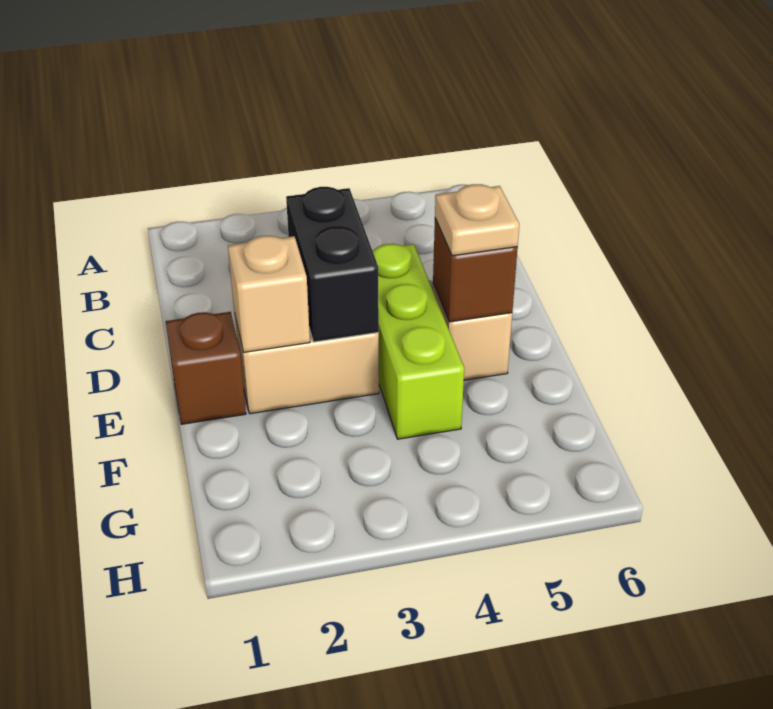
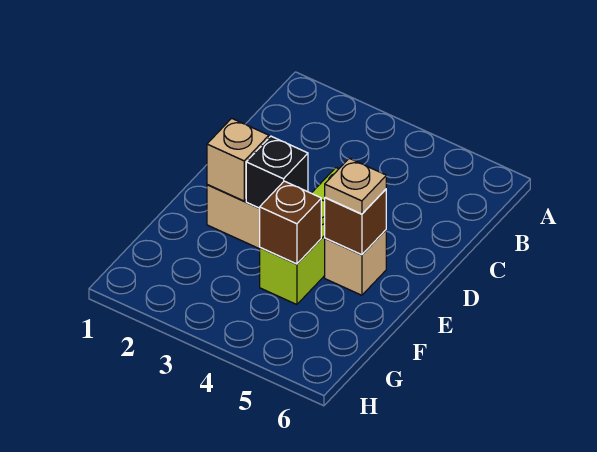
black 1x2 brick [286,187,379,342] -> black 1x1 brick [246,136,308,208]
brown 1x1 brick [166,312,246,424] -> brown 1x1 brick moved to [259,181,321,264]

